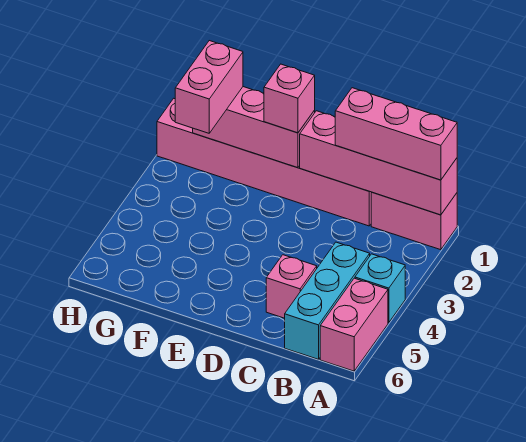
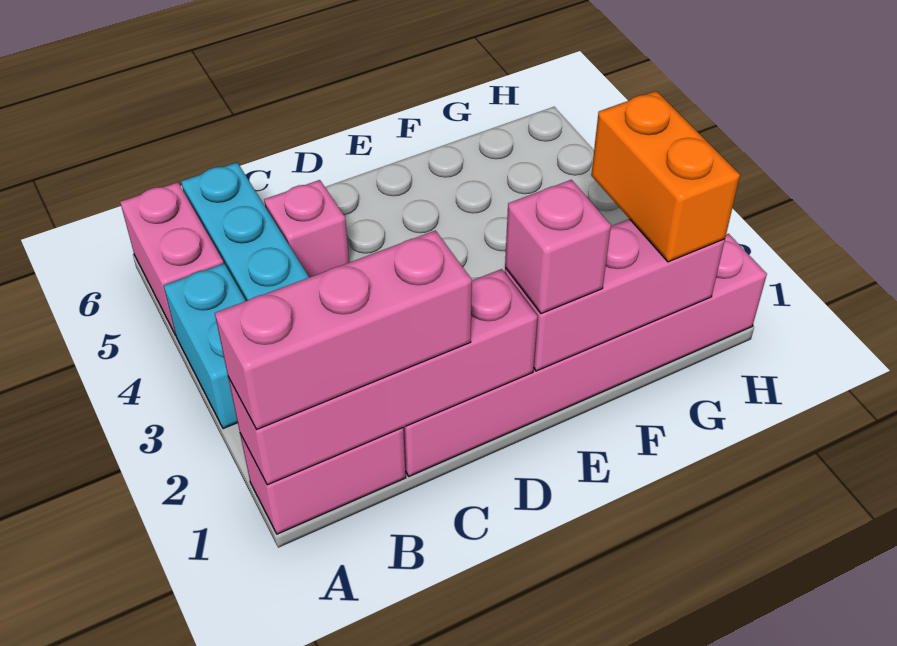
cyan 1x1 brick [355,254,405,323] -> cyan 1x2 brick [164,264,246,429]
pink 1x2 brick [175,41,243,133] -> orange 1x2 brick [591,91,740,262]

